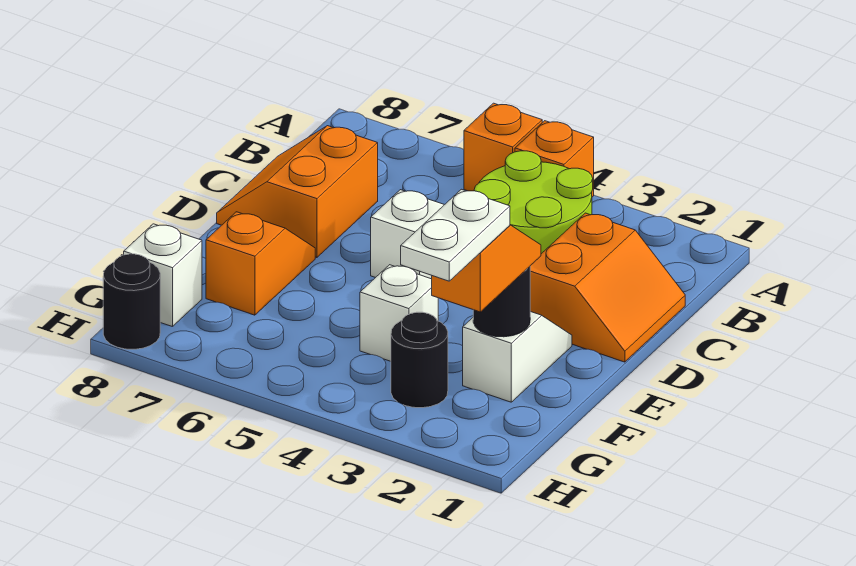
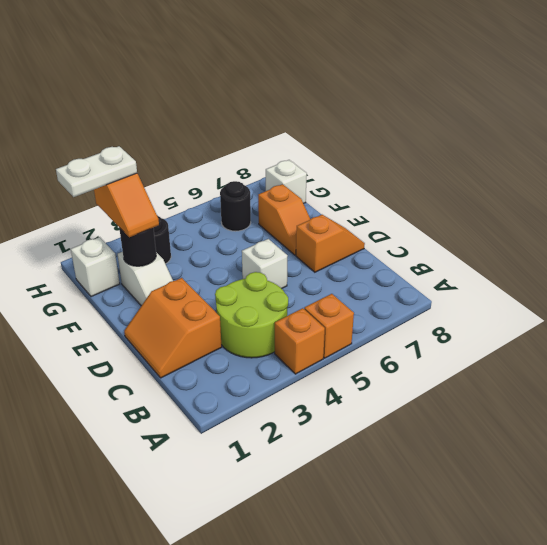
orange 2x2 slope [217,126,378,258] -> orange 1x2 slope [296,215,365,272]
white 1x1 brick [360,265,438,361] -> white 1x1 brick moved to [71,237,120,297]
white 1x2 plate [401,189,510,281] -> white 1x2 plate turned to [56,146,137,197]
black 1x1 round brick [103,254,160,349] -> black 1x1 round brick moved to [220,181,251,231]

